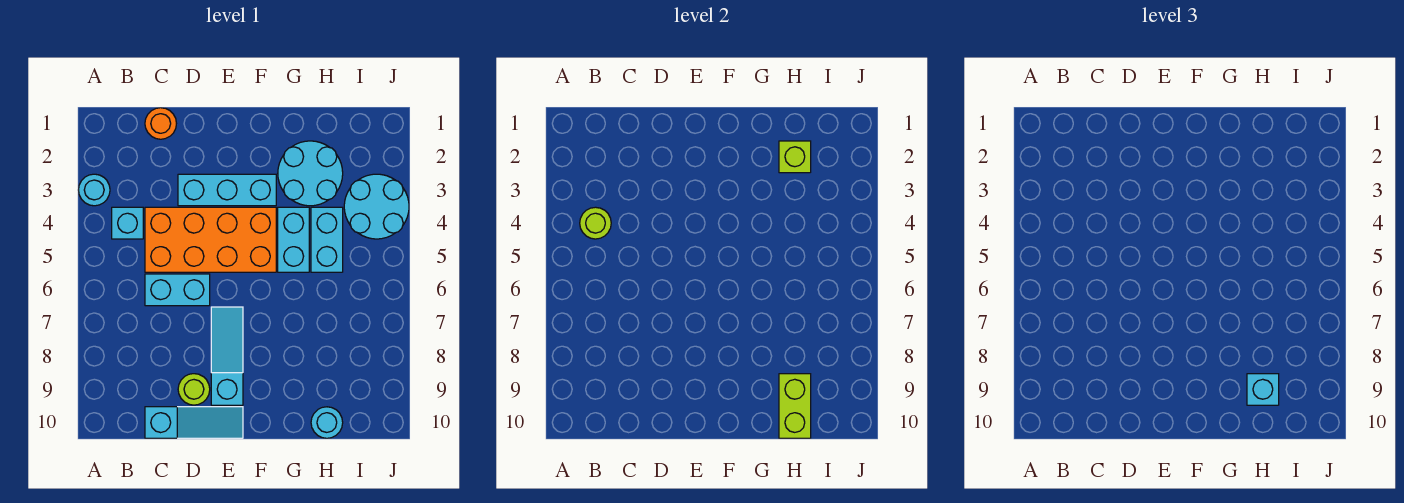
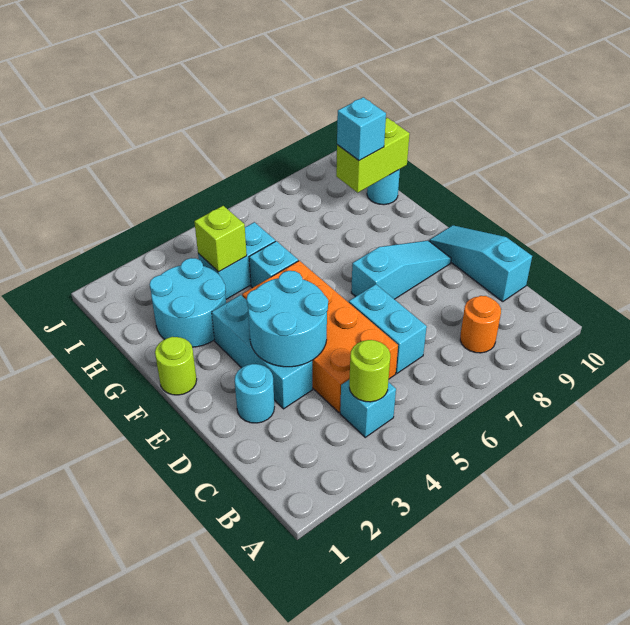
cyan 1x1 round brick [79,174,110,206] -> cyan 1x1 round brick moved to [235,364,274,423]
orange 1x1 round brick [145,108,176,139] -> orange 1x1 round brick moved to [460,296,501,353]
lime 1x1 round brick [178,374,210,405] -> lime 1x1 round brick moved to [155,337,197,395]
cyan 1x3 slope [211,307,243,405] -> cyan 1x3 slope turned to [351,241,451,299]
cyan 1x2 brick [278,207,309,272] -> cyan 1x1 brick [249,241,298,288]
lime 1x1 brick [779,141,811,173] -> lime 1x1 brick moved to [194,206,247,272]
cyan 2x2 round brick [344,174,409,239] -> cyan 2x2 round brick moved to [247,271,328,367]

